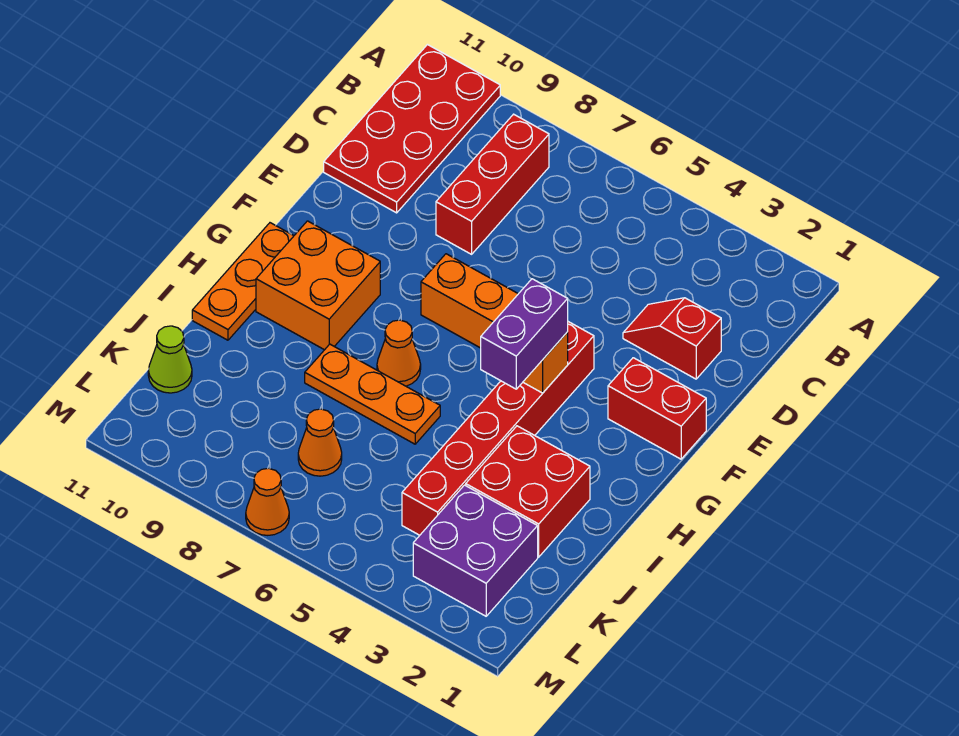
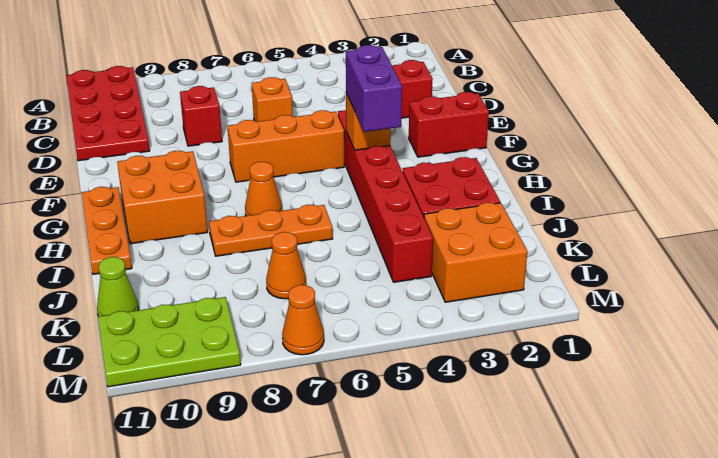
red 1x3 brick [436,114,549,254] -> red 1x1 brick [180,86,222,146]
none -> orange 1x1 brick [252,77,293,122]
purple 2x2 brick [413,485,538,616] -> orange 2x2 brick [424,203,528,302]
none -> lime 2x3 plate [98,297,241,387]

